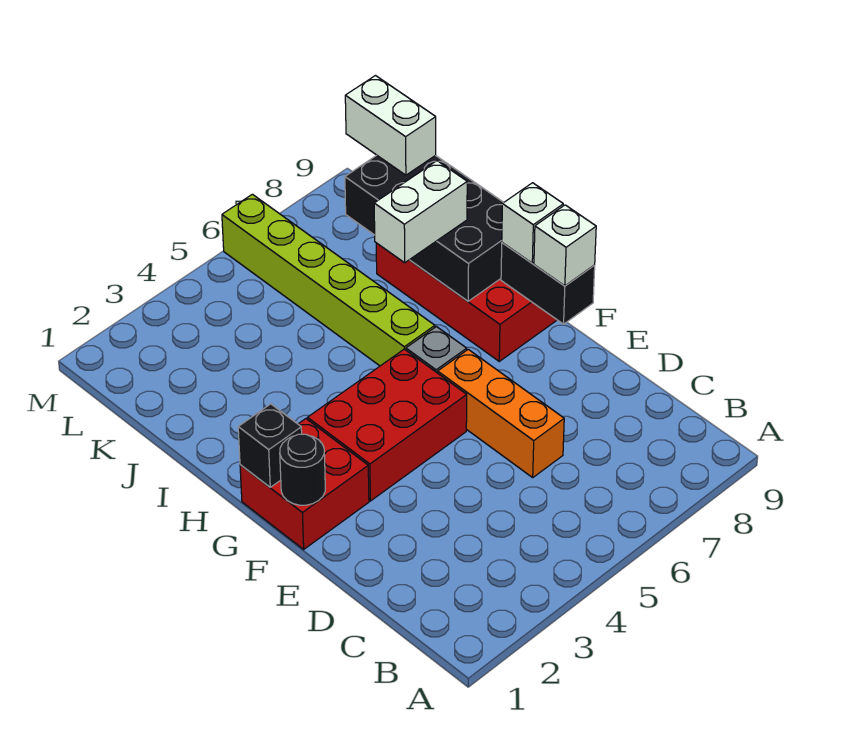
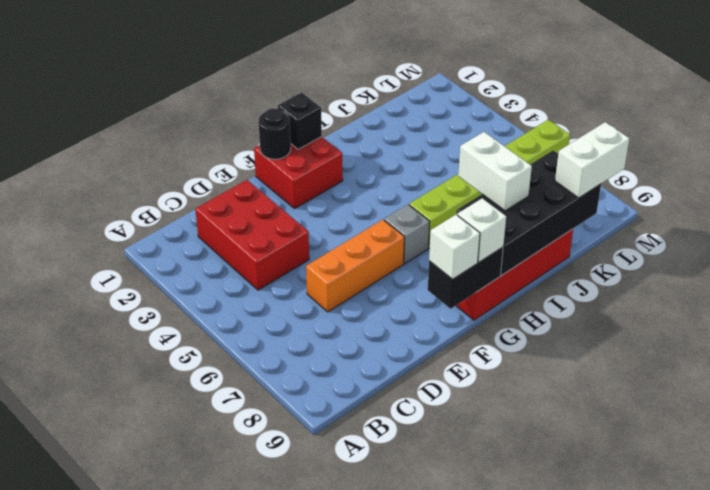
red 2x3 brick [308,349,467,501] -> red 2x3 brick moved to [195,180,309,290]

